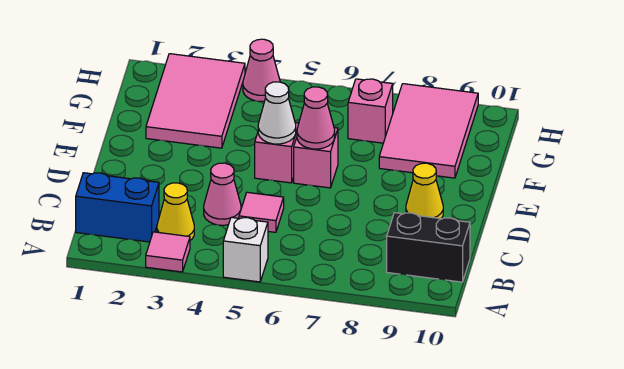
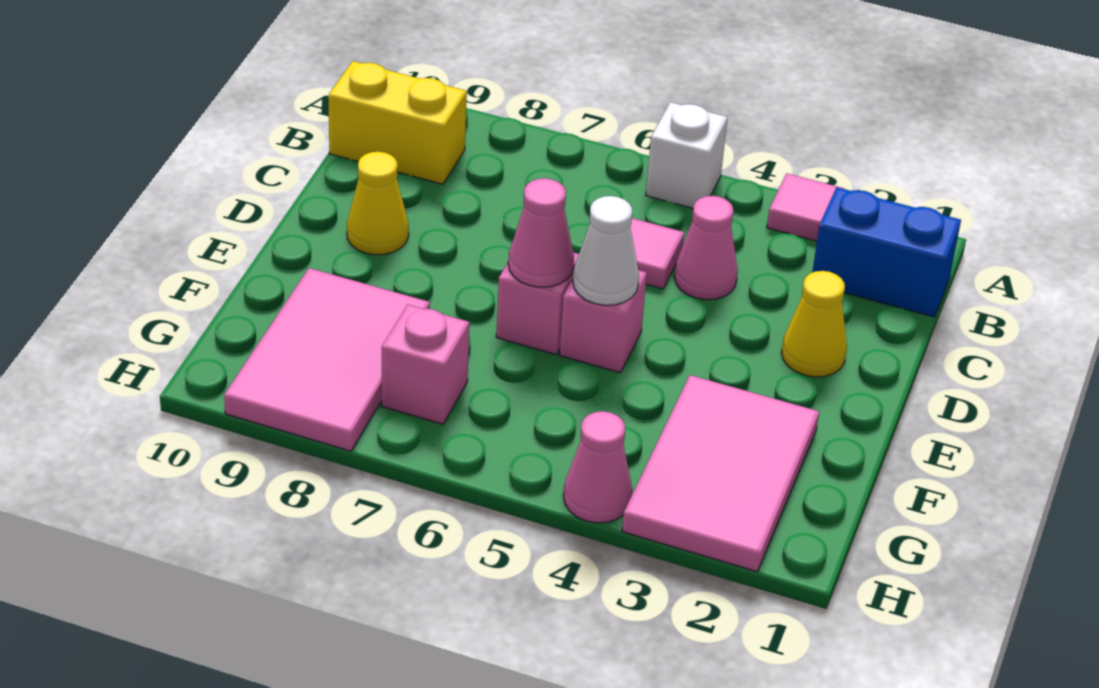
yellow 1x1 cone [157,183,194,240] -> yellow 1x1 cone moved to [781,271,847,377]
black 1x2 brick [387,213,470,282] -> yellow 1x2 brick [328,61,467,184]

